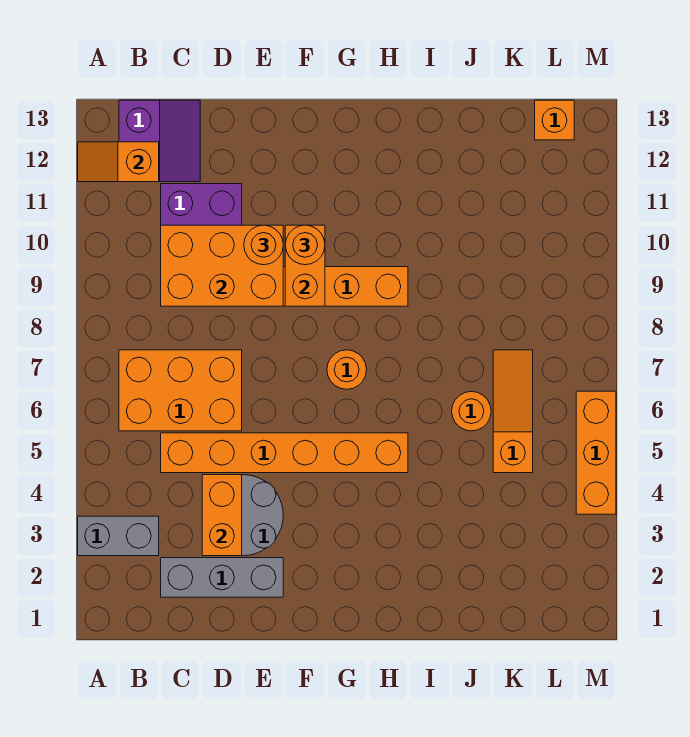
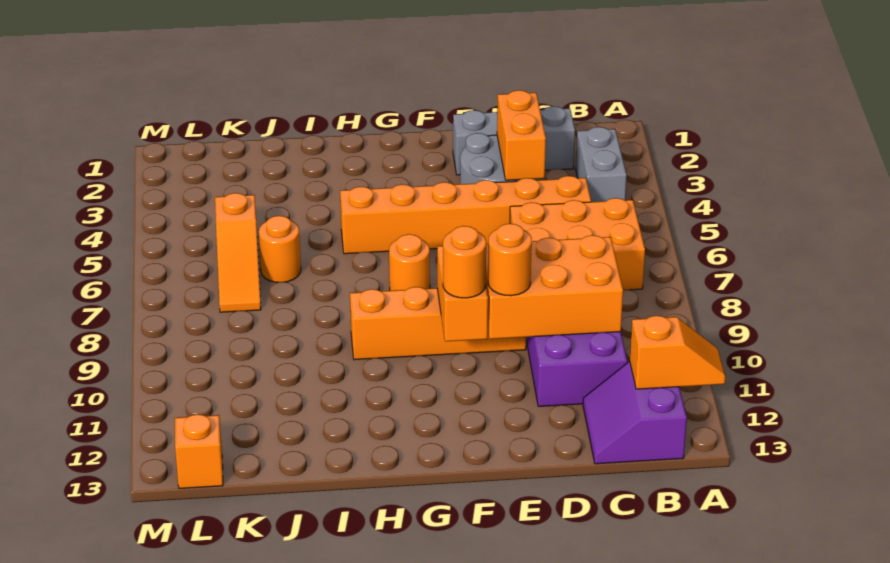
grey 1x2 brick [78,516,159,556] -> grey 1x2 brick turned to [576,127,627,202]
orange 1x3 brick [576,391,616,514] -> none

